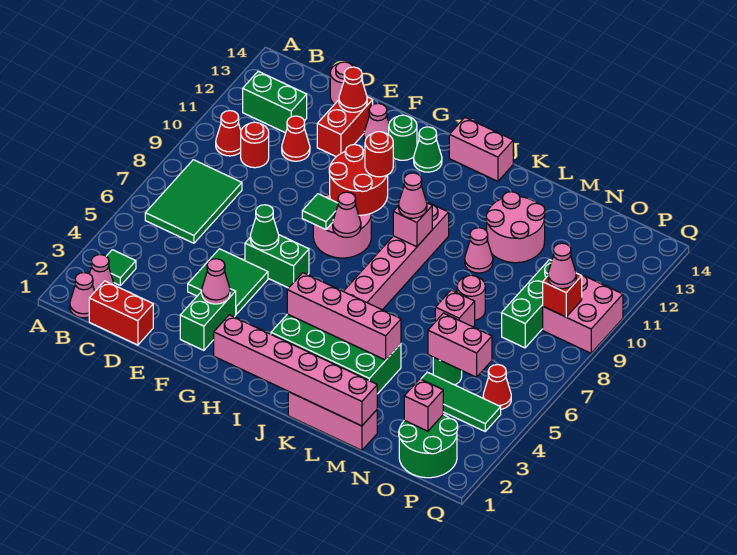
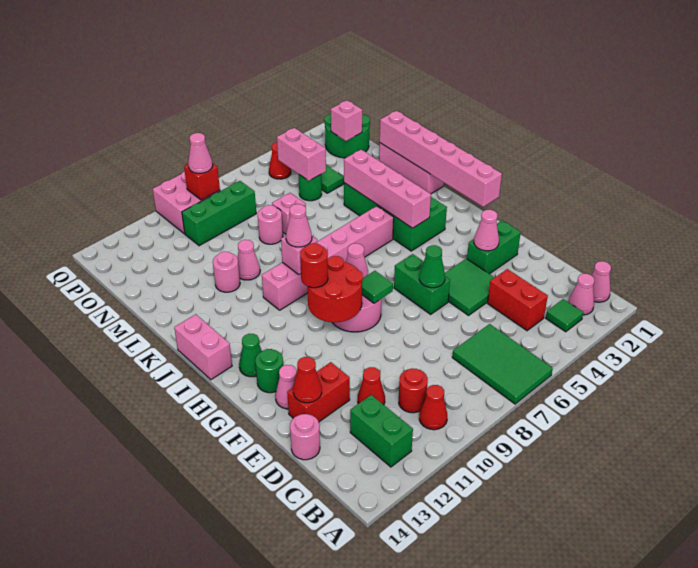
green 2x3 tile [145,160,242,243] -> green 2x3 tile turned to [452,324,553,404]
red 1x2 brick [89,281,153,345] -> red 1x2 brick moved to [487,269,548,331]
pink 2x2 round brick [486,192,545,263] -> pink 1x1 round brick [213,252,240,292]

